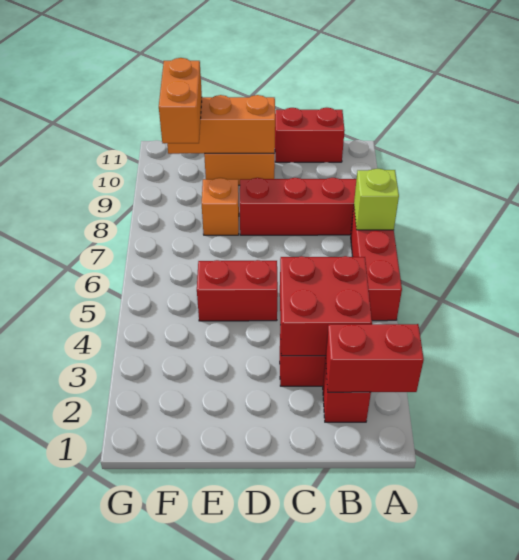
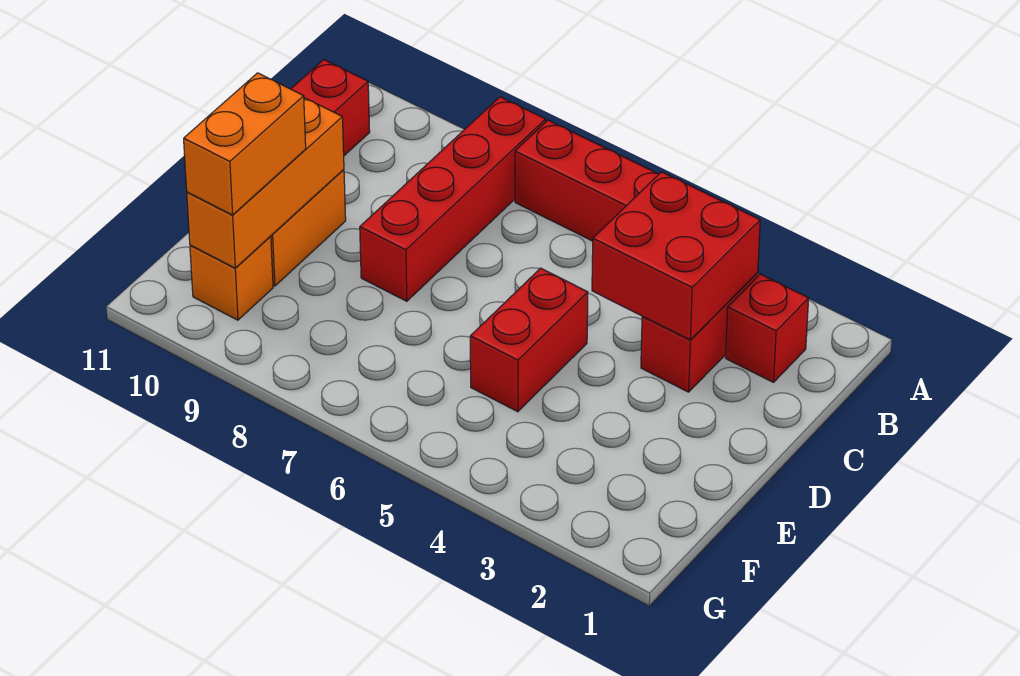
red 1x2 brick [325,324,424,392] -> none
lime 1x1 brick [354,168,399,230] -> none
orange 1x1 brick [202,178,239,235] -> orange 1x1 brick moved to [190,236,273,320]
orange 1x2 brick [159,58,202,143] -> orange 1x2 brick turned to [184,73,306,215]

